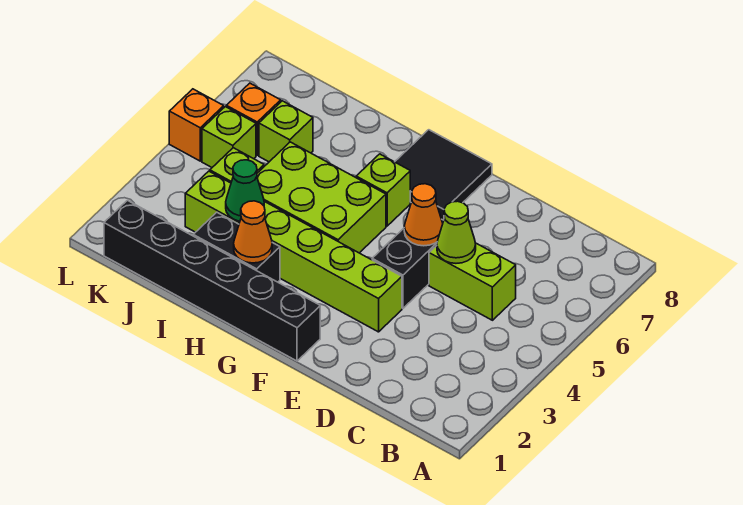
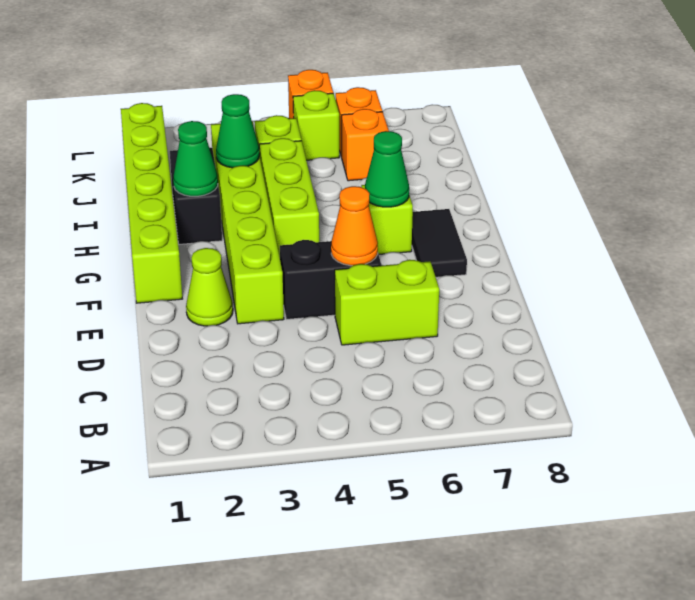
lime 1x2 brick [429,243,516,320] -> lime 1x2 brick turned to [335,260,439,345]
lime 1x1 cone [437,201,476,263] -> lime 1x1 cone moved to [186,248,233,326]
black 1x6 brick [104,200,320,361] -> lime 1x6 brick [121,103,182,303]
black 2x2 tile [395,130,492,220] -> black 1x2 tile [412,209,467,277]
lime 2x3 brick [257,142,386,253] -> lime 1x3 brick [259,138,319,257]
none -> green 1x1 cone [365,131,409,207]
orange 1x1 cone [234,201,272,263] -> green 1x1 cone [173,121,218,196]
lime 1x1 brick [259,101,313,162] -> orange 1x1 brick [342,109,389,181]

